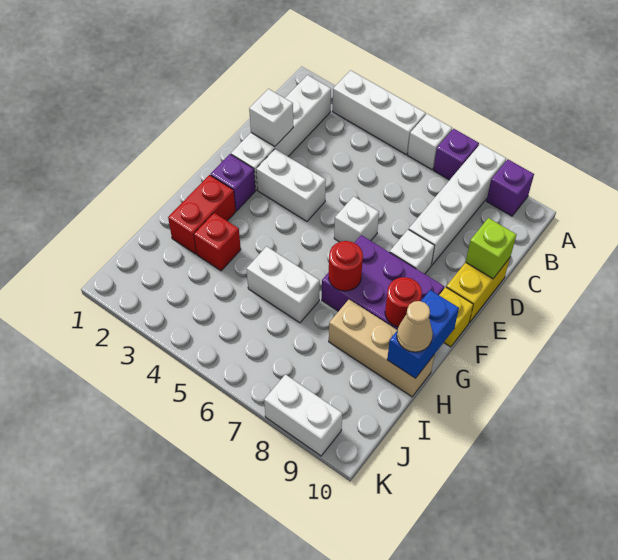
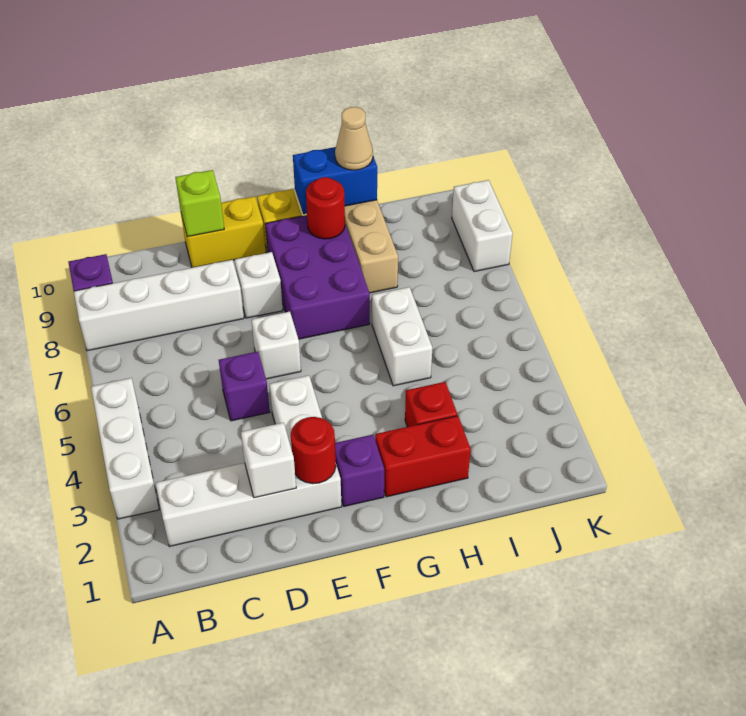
white 1x1 brick [408,114,452,170] -> none
purple 1x1 brick [433,129,479,180] -> purple 1x1 brick moved to [219,352,270,421]
red 1x1 round brick [329,241,363,291] -> red 1x1 round brick moved to [291,417,336,484]

